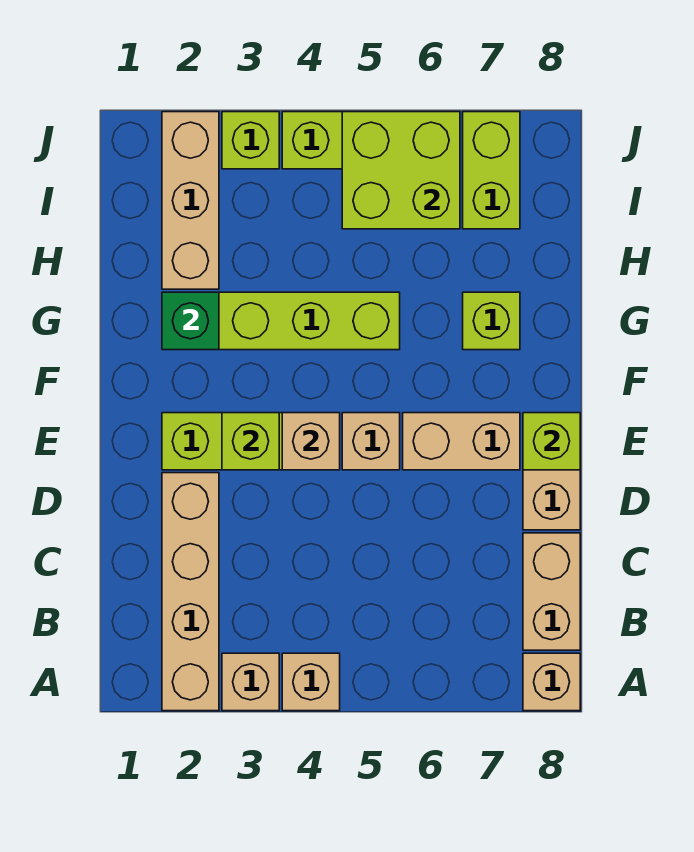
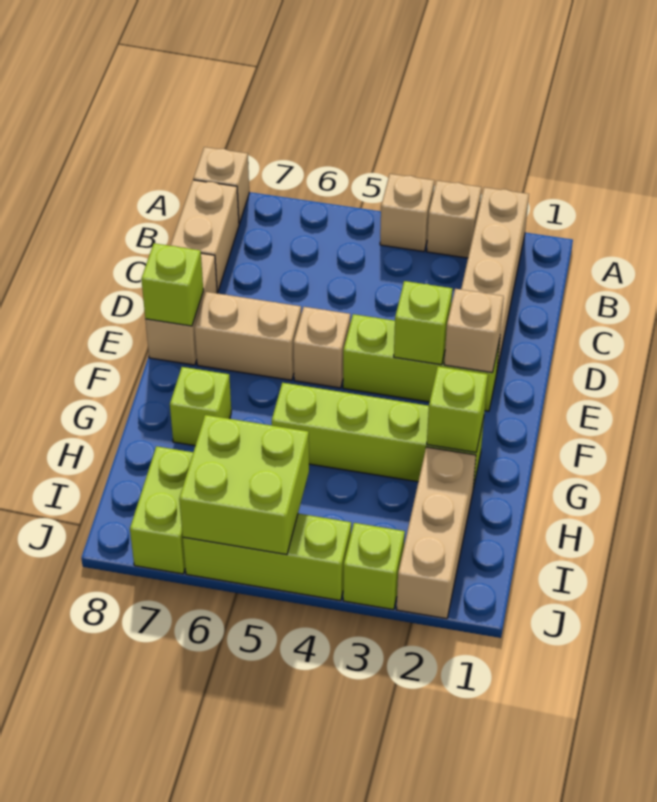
tan 1x1 brick [282,413,340,470] -> tan 1x1 brick moved to [444,289,504,373]
green 1x1 brick [162,292,219,350] -> lime 1x1 brick [427,367,488,452]

